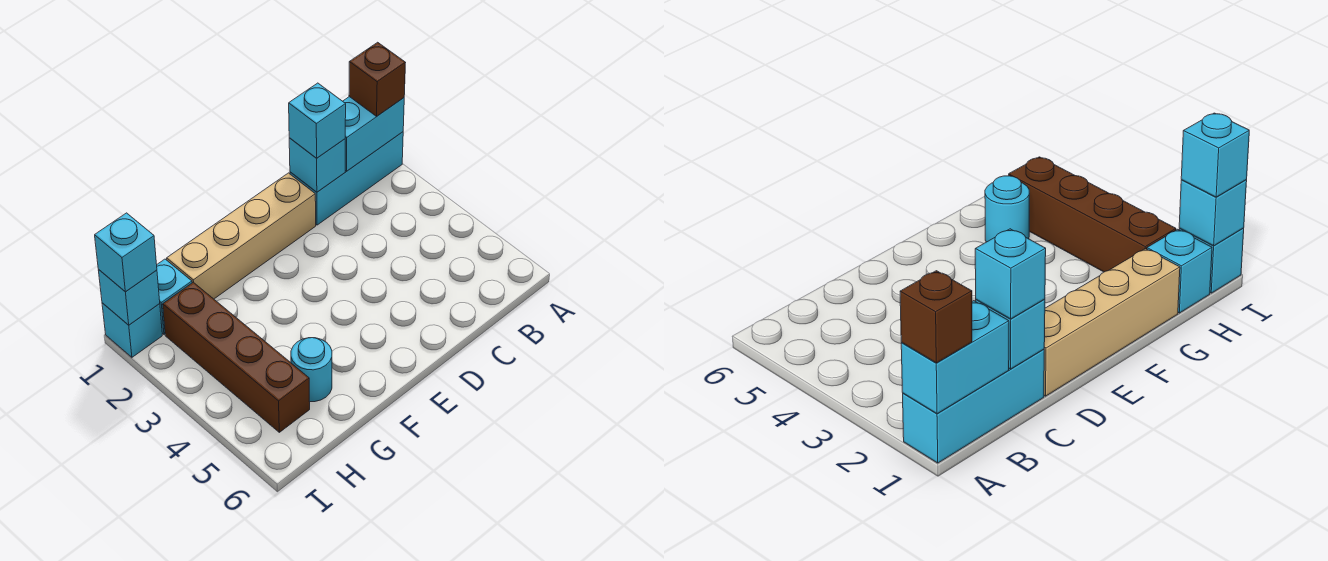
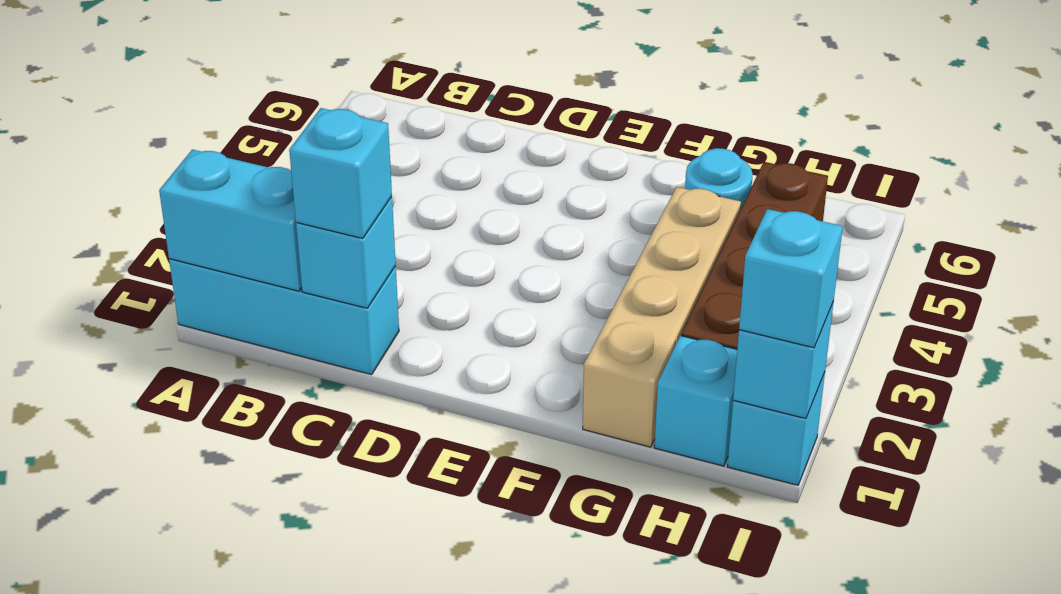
brown 1x1 brick [349,42,405,116] -> none
tan 1x4 brick [167,173,316,299] -> tan 1x4 brick turned to [583,187,741,447]

